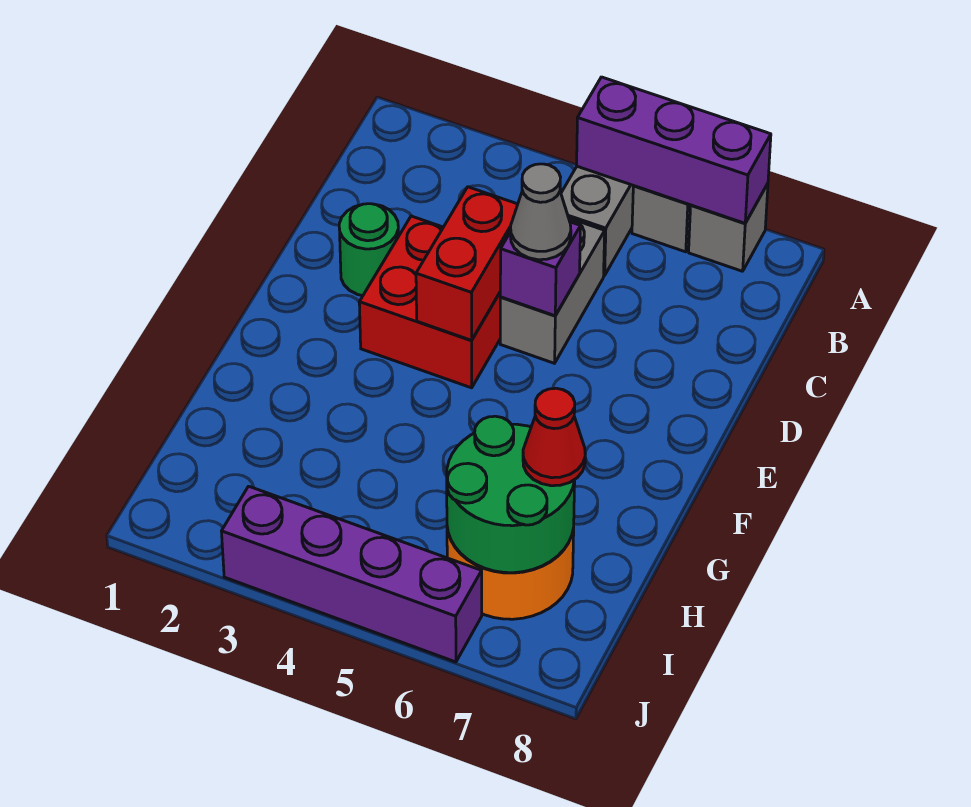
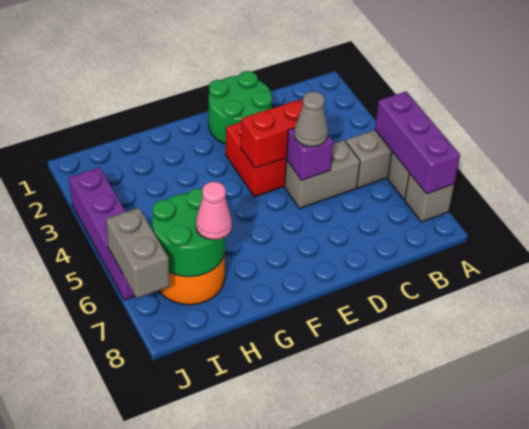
green 1x1 round brick [339,204,398,296] -> green 2x2 round brick [209,71,272,144]
red 1x1 cone [523,388,585,486] -> pink 1x1 cone [196,182,232,240]
none -> grey 1x2 brick [106,208,169,298]

